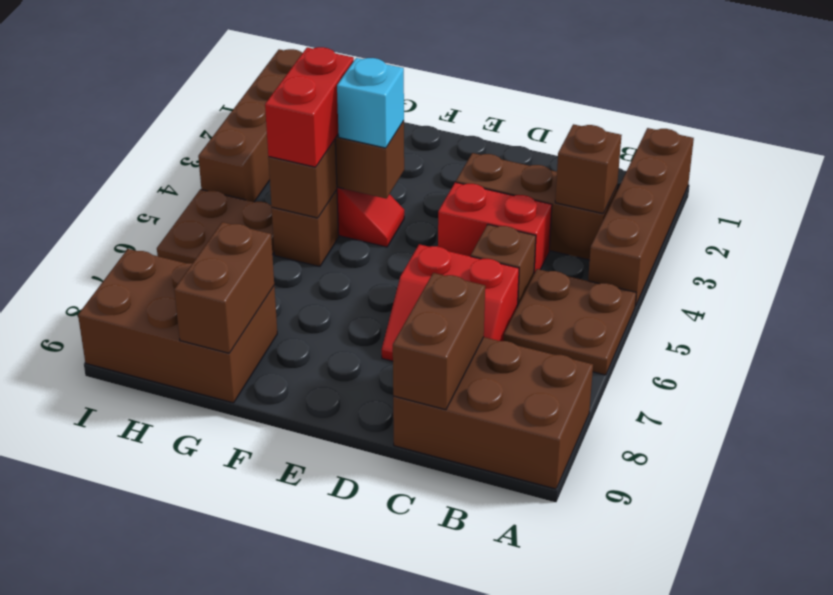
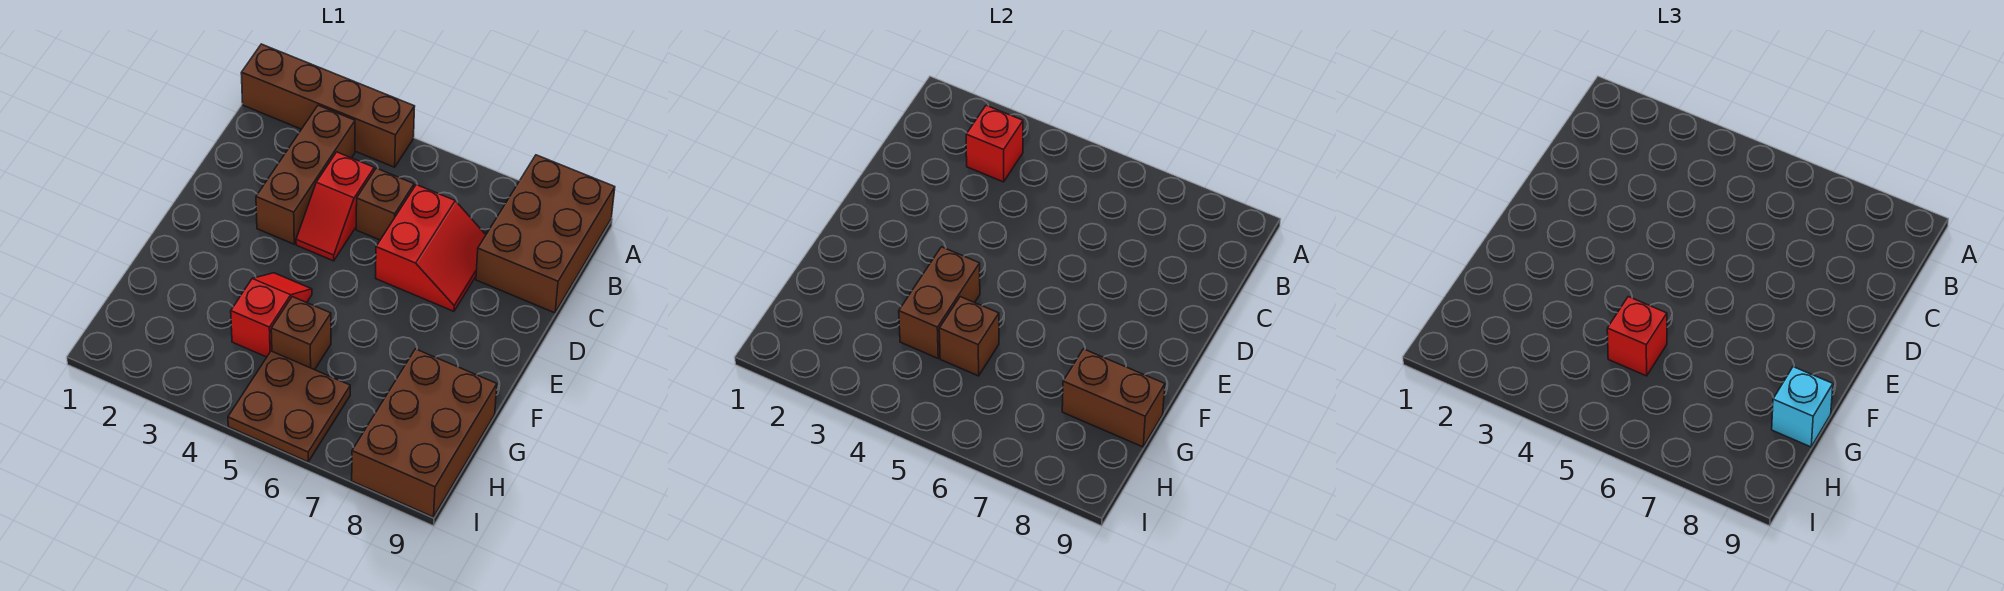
brown 2x2 plate [504,269,636,375] -> none
brown 1x1 brick [555,124,622,214] -> red 1x1 brick [966,105,1023,182]
red 1x2 brick [438,182,552,273] -> red 1x2 slope [296,152,374,261]
brown 1x2 brick [393,273,485,410] -> none
cyan 1x1 brick [337,58,404,148] -> cyan 1x1 brick moved to [1772,367,1833,447]
red 1x2 brick [265,47,354,167] -> red 1x1 brick [1607,297,1667,376]
brown 1x4 brick [198,49,302,202] -> none

